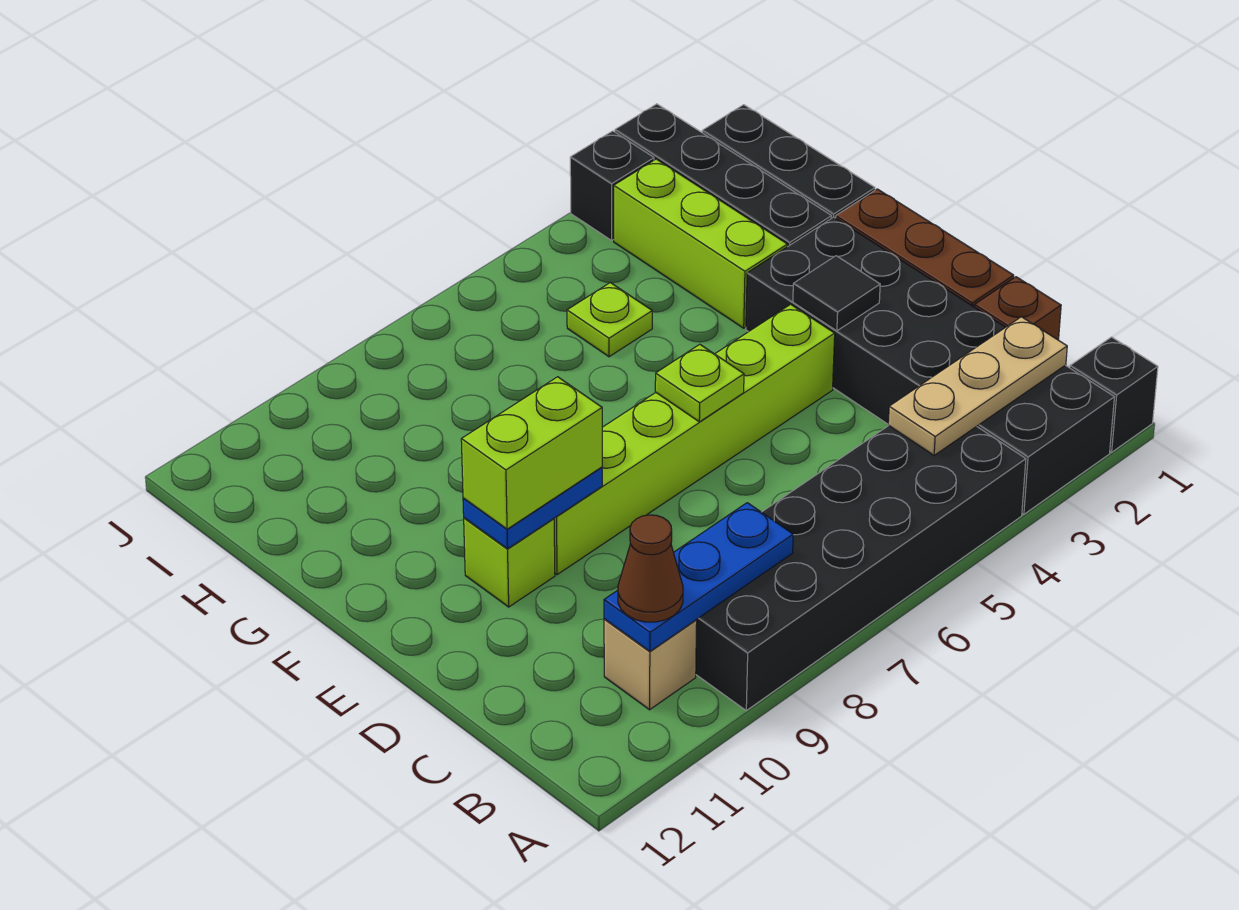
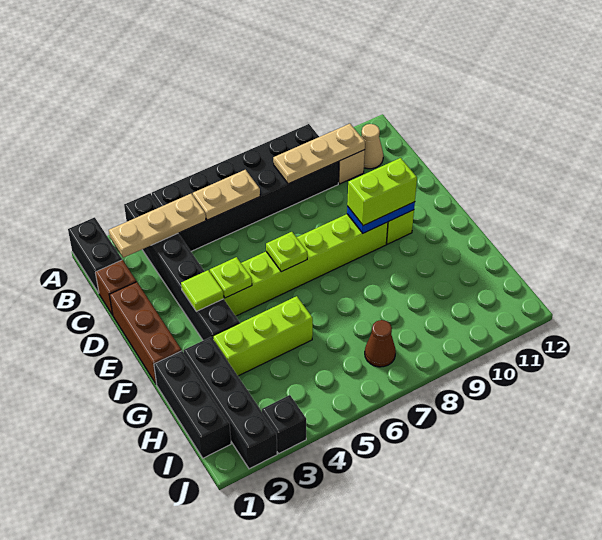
black 1x1 brick [1070,337,1158,452] -> black 1x2 brick [68,217,122,293]
black 2x6 brick [746,217,1114,514] -> black 1x6 brick [124,193,240,340]
none -> tan 1x2 plate [193,170,260,220]
blue 1x3 plate [604,503,793,651] -> tan 1x3 plate [273,124,365,184]
brown 1x1 cone [618,515,683,622] -> brown 1x1 cone moved to [365,320,396,367]
none -> tan 1x1 cone [362,124,383,169]
black 1x1 tile [793,256,880,331] -> lime 1x1 tile [181,270,224,312]
lime 1x3 brick [614,159,787,328] -> lime 1x3 brick turned to [213,296,313,376]
lime 1x1 plate [567,283,652,357] -> lime 1x1 plate moved to [210,257,252,298]

